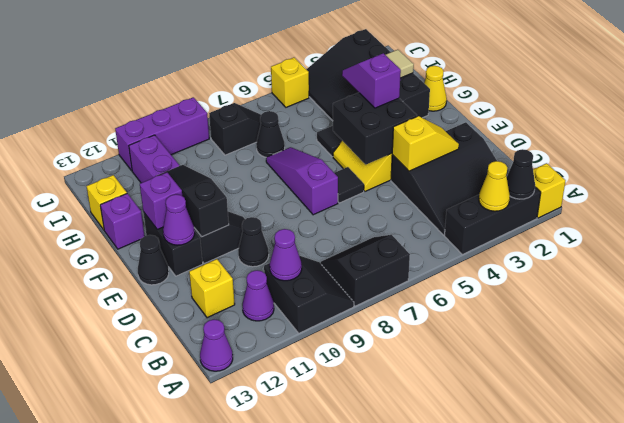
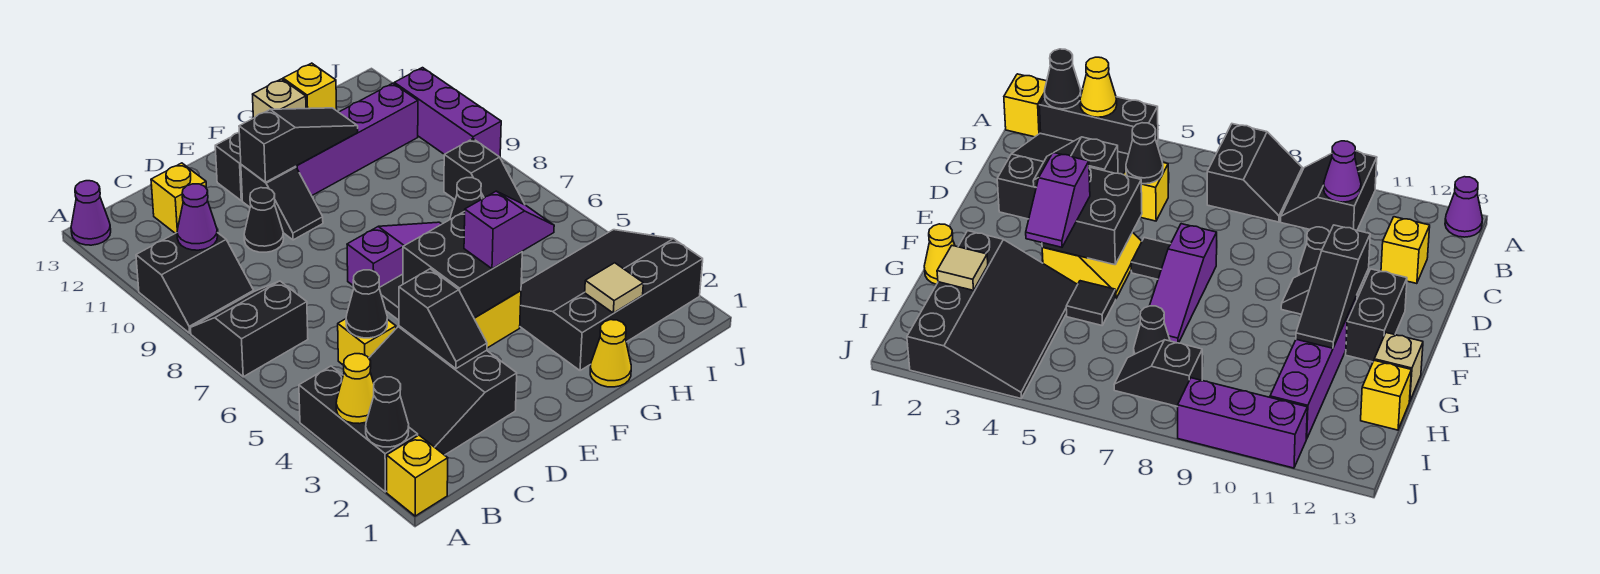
black 2x2 slope [321,235,410,306] -> black 2x2 slope turned to [191,281,308,377]
purple 1x1 cone [242,270,274,321] -> none
yellow 1x2 slope [392,116,459,171] -> black 1x2 slope [399,269,487,369]
purple 1x1 cone [163,194,195,245] -> none
black 1x1 cone [138,235,169,285] -> black 1x1 cone moved to [346,270,387,338]
purple 1x1 brick [140,172,182,229] -> none
purple 1x1 brick [100,193,144,249] -> tan 1x1 brick [253,79,306,118]
yellow 1x1 brick [271,58,309,107] -> yellow 1x1 brick moved to [338,319,396,365]

